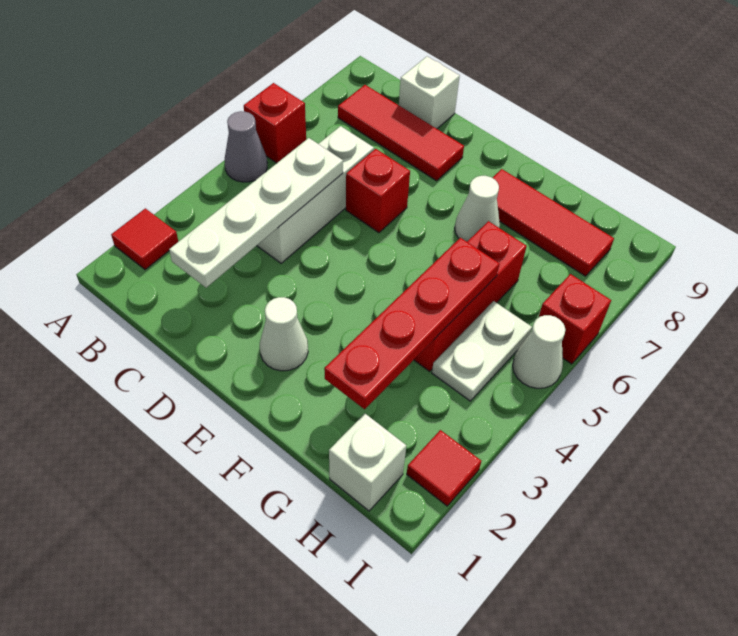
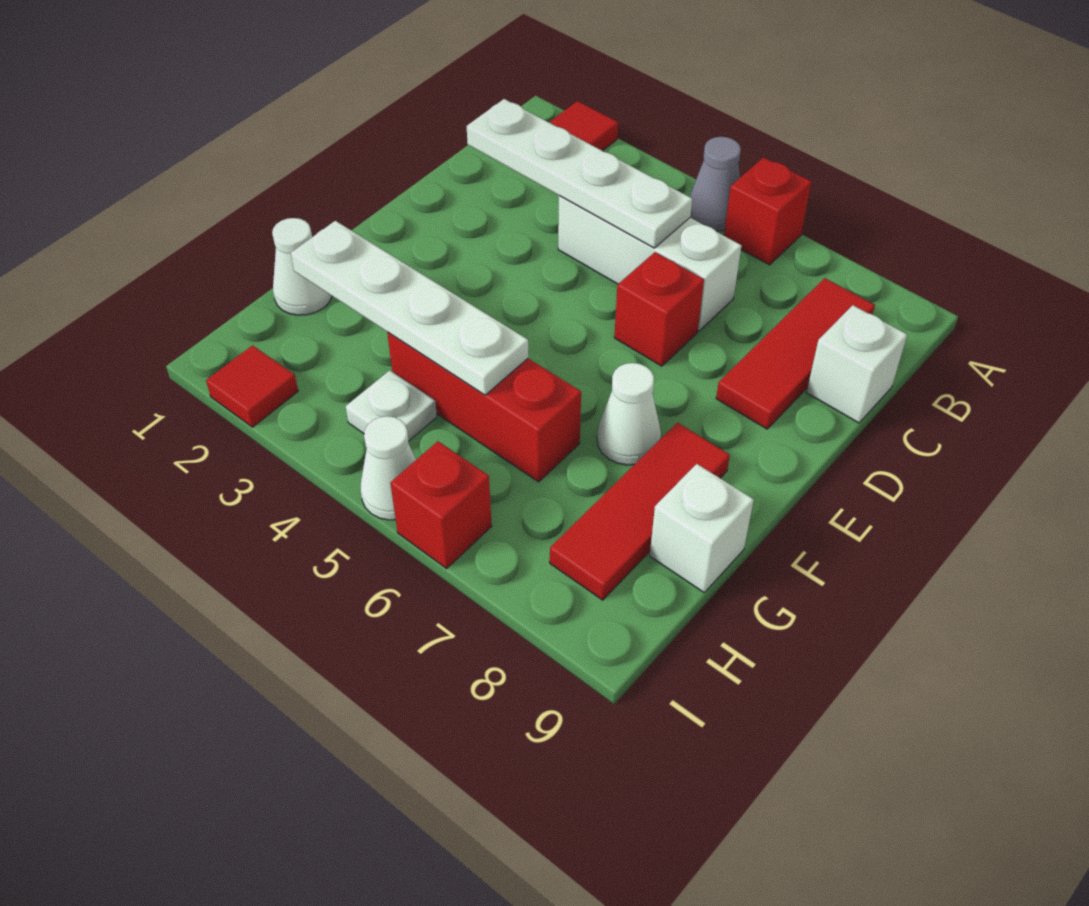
white 1x1 cone [260,297,308,371] -> white 1x1 cone moved to [272,218,332,315]
red 1x4 plate [324,238,500,409] -> white 1x4 plate [291,221,528,395]
white 1x1 brick [329,414,406,511] -> white 1x1 brick moved to [650,464,754,592]
white 1x2 plate [432,301,532,401] -> white 1x1 plate [346,370,437,441]

